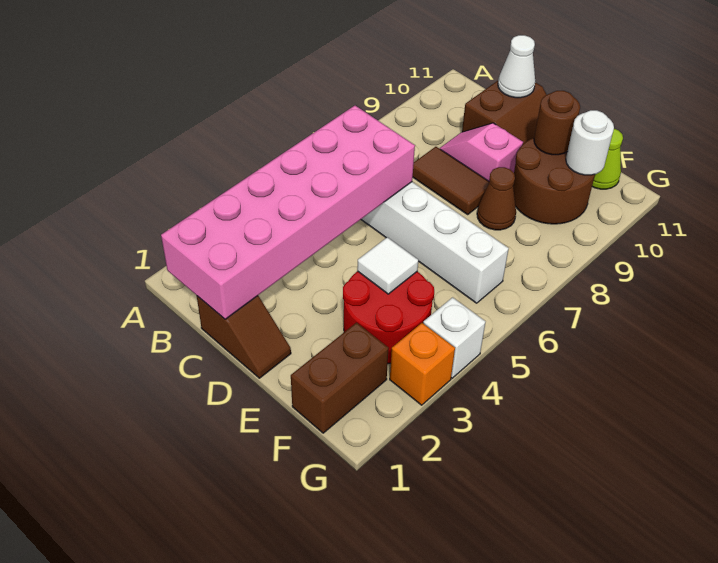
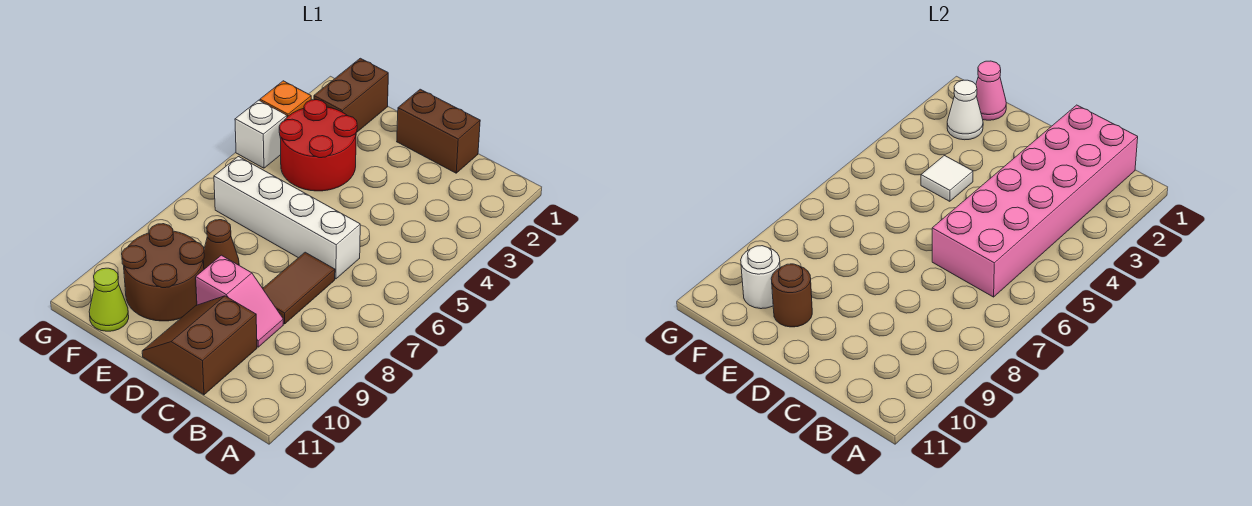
brown 1x2 slope [197,296,291,378] -> brown 1x2 brick [397,89,480,173]
brown 1x2 tile [413,147,489,214] -> brown 1x2 tile turned to [263,252,335,324]
white 1x1 cone [498,35,535,98] -> white 1x1 cone moved to [947,80,983,140]
none -> pink 1x1 cone [976,61,1006,120]

